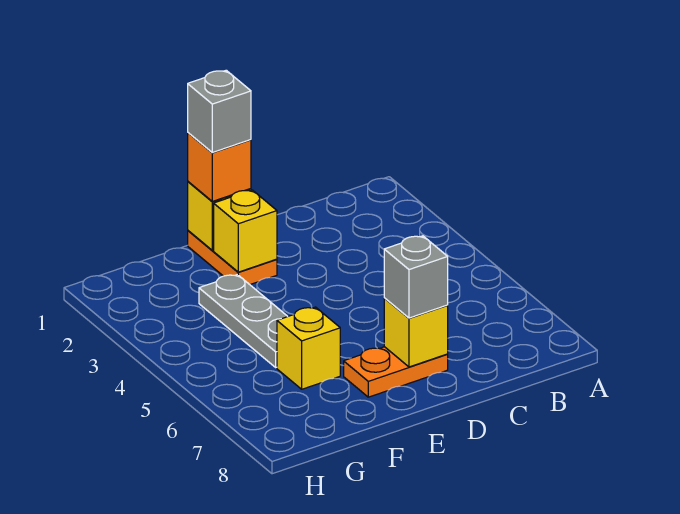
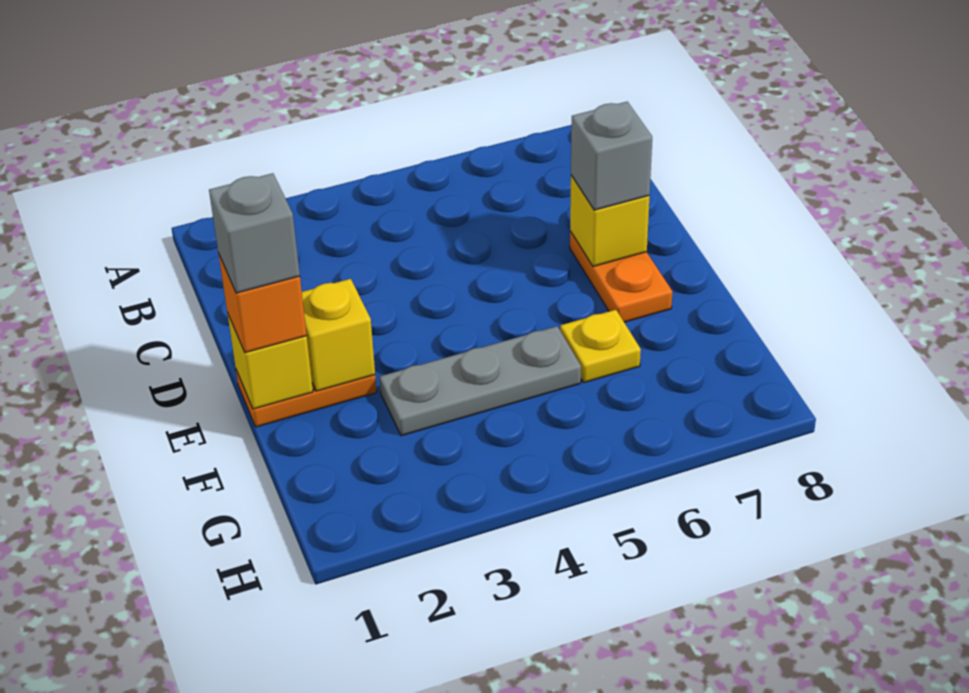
yellow 1x1 brick [277,307,340,389] -> yellow 1x1 plate [560,310,641,383]

